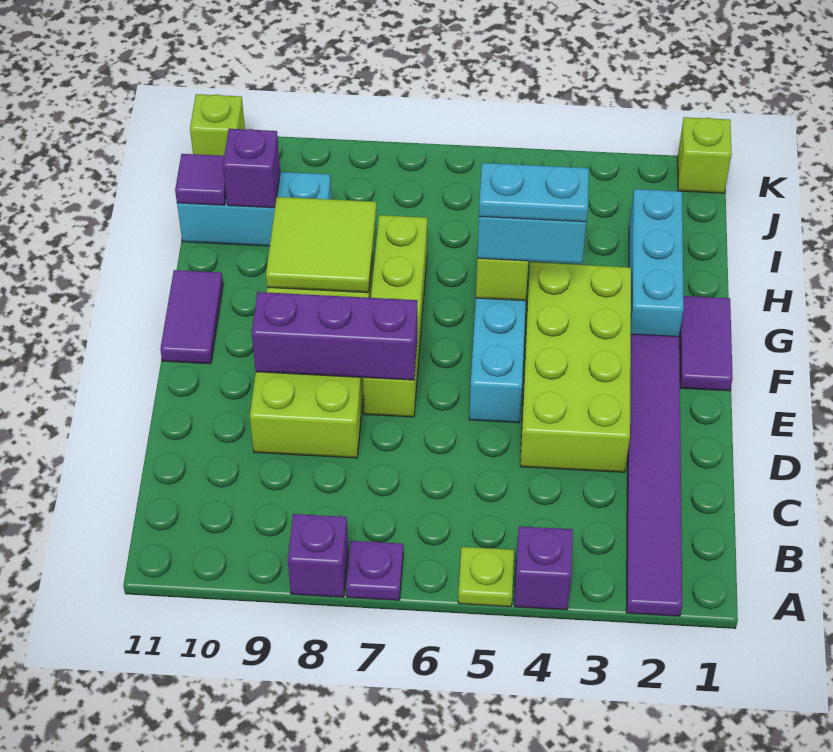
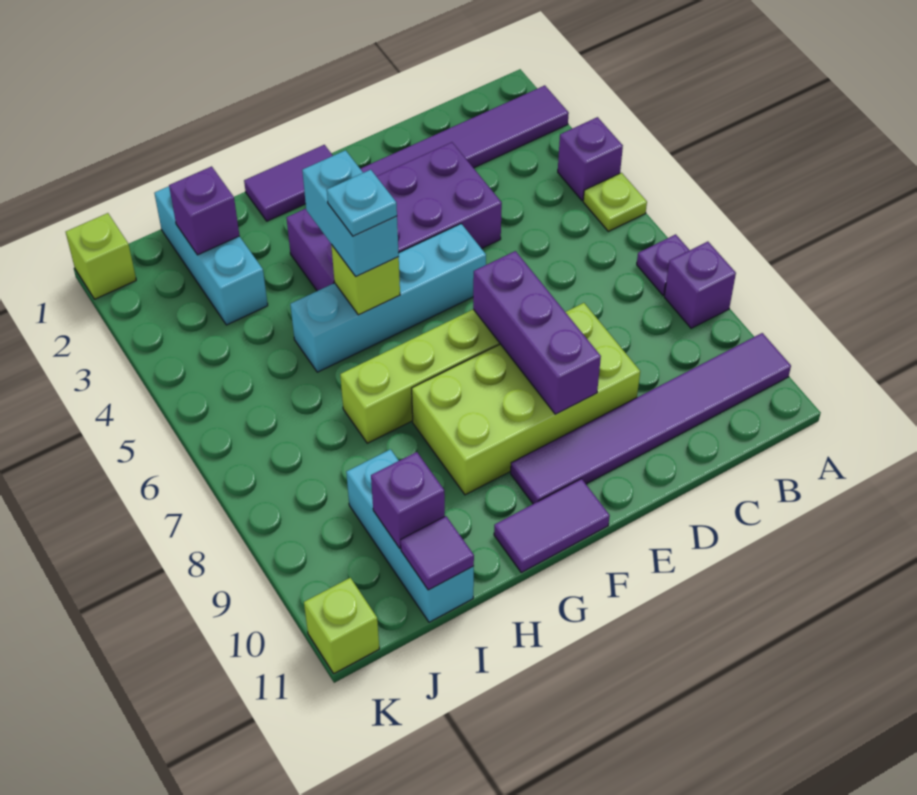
none -> purple 1x6 tile [511,333,791,504]
lime 2x4 brick [520,262,631,472] -> purple 2x4 brick [287,142,502,291]
cyan 1x3 brick [629,189,684,336] -> cyan 1x3 brick turned to [154,186,268,325]
cyan 1x2 plate [479,163,589,222] -> cyan 1x1 plate [327,170,397,236]
lime 2x2 tile [266,197,376,293] -> none
none -> purple 1x1 brick [169,166,240,255]

